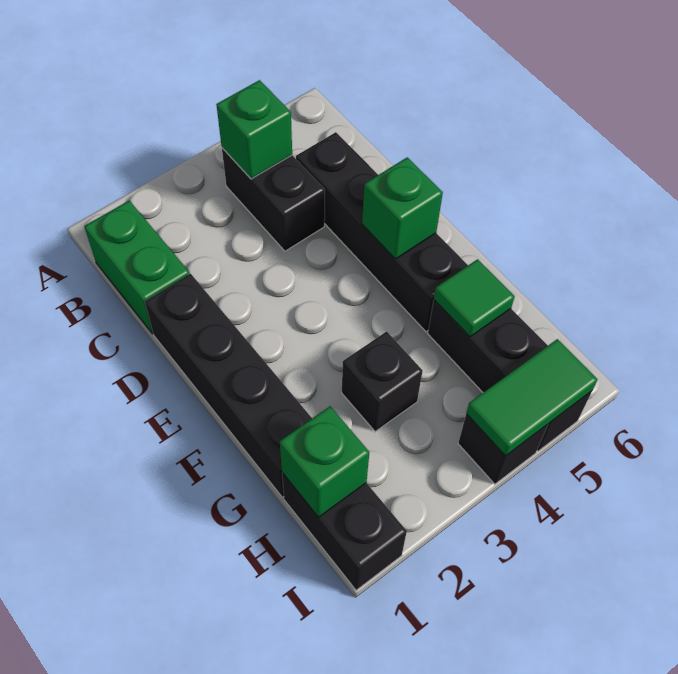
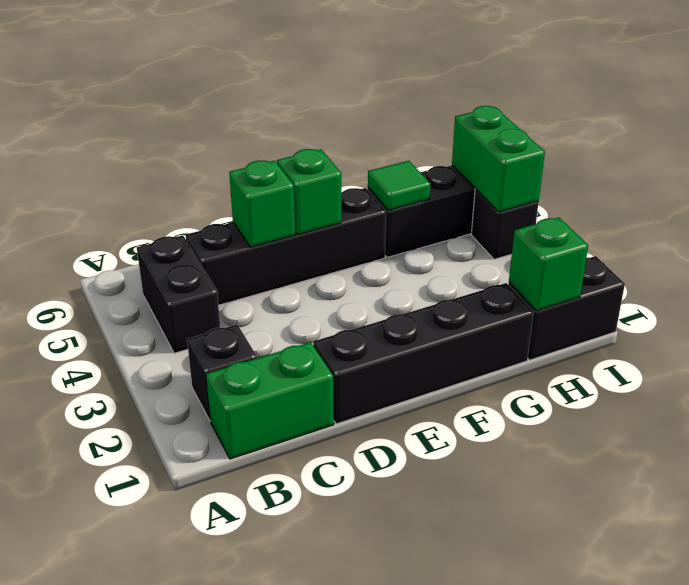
black 1x2 brick [222,148,325,251] -> black 1x2 brick turned to [137,235,220,353]
green 1x1 brick [216,80,292,179] -> green 1x1 brick moved to [229,160,295,247]
black 1x1 brick [342,331,423,432] -> black 1x1 brick moved to [187,324,257,421]
green 1x2 tile [466,339,598,456] -> green 1x2 brick [452,106,545,212]

